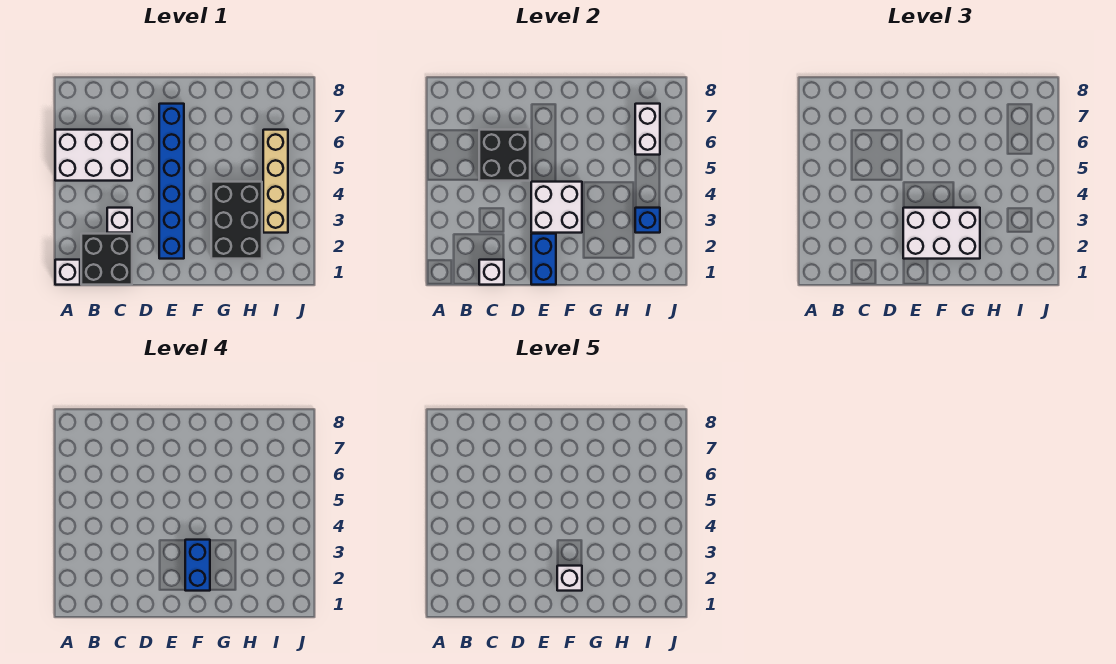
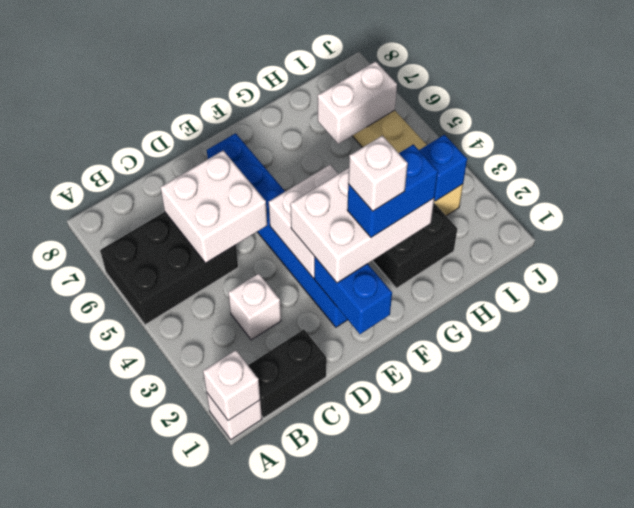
white 2x3 brick [55,130,132,181] -> black 2x3 brick [100,212,238,325]
black 2x2 brick [81,234,132,285] -> black 1x2 brick [248,330,326,418]
white 1x1 brick [479,260,504,285] -> white 1x1 brick moved to [203,350,260,421]
black 2x2 brick [479,130,530,181] -> white 2x2 brick [160,151,267,263]
blue 1x2 brick [185,540,210,591] -> blue 1x2 brick turned to [347,144,438,237]
white 1x2 brick [635,104,660,155] -> white 1x2 brick turned to [318,61,397,144]

